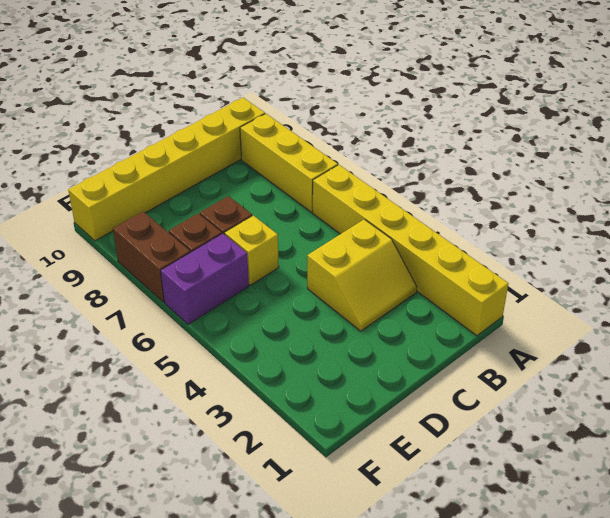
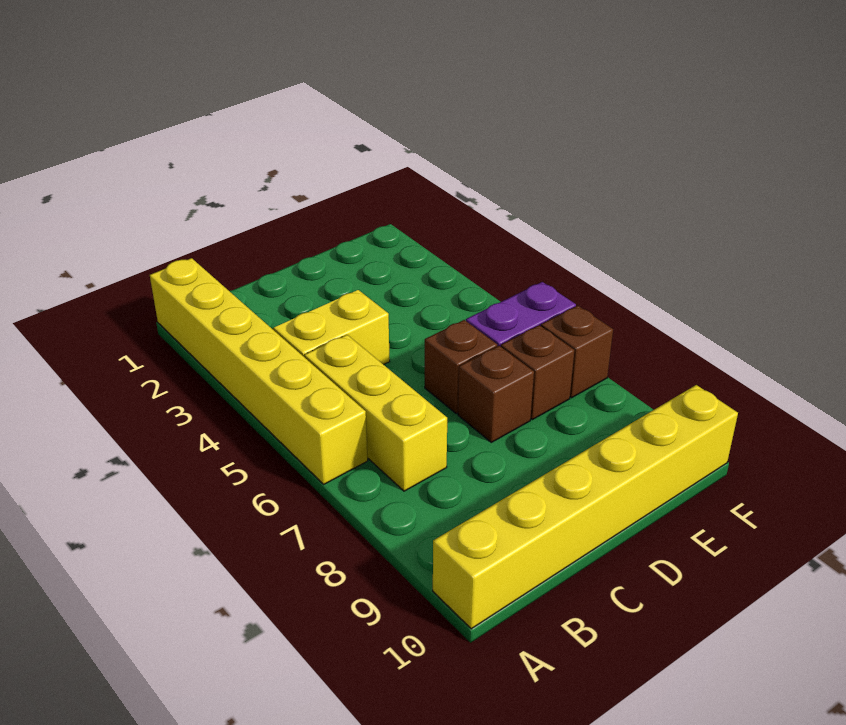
yellow 1x3 brick [240,114,338,212] -> yellow 1x3 brick moved to [305,335,447,491]
yellow 1x1 brick [224,215,279,285] -> brown 1x1 brick [425,320,497,414]
brown 1x2 brick [113,212,190,302] -> brown 1x1 brick [541,306,613,398]

